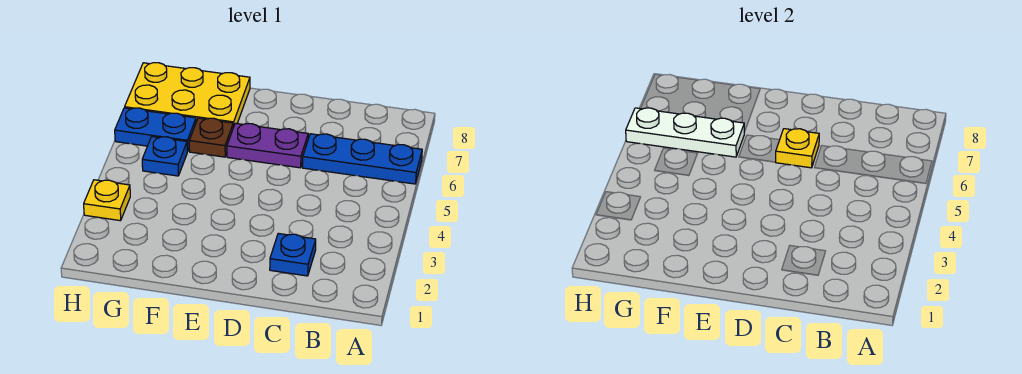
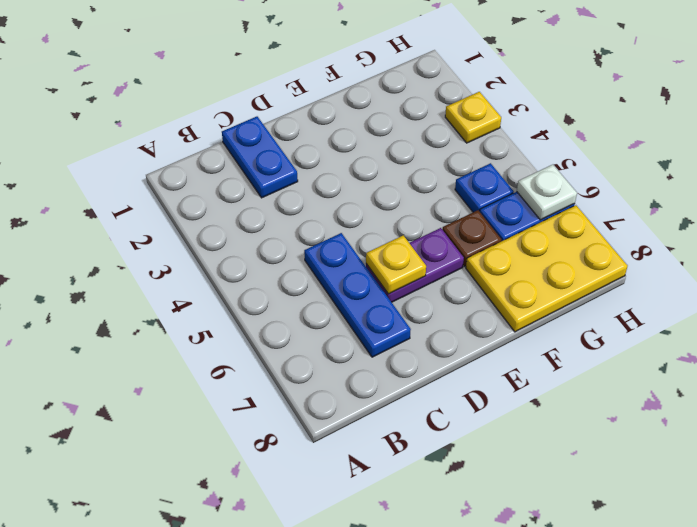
blue 1x3 plate [303,134,422,184] -> blue 1x3 plate turned to [304,233,411,357]
blue 1x1 plate [270,233,316,276] -> blue 1x2 plate [222,117,298,198]
white 1x3 plate [626,108,744,157] -> white 1x1 plate [517,165,577,220]

